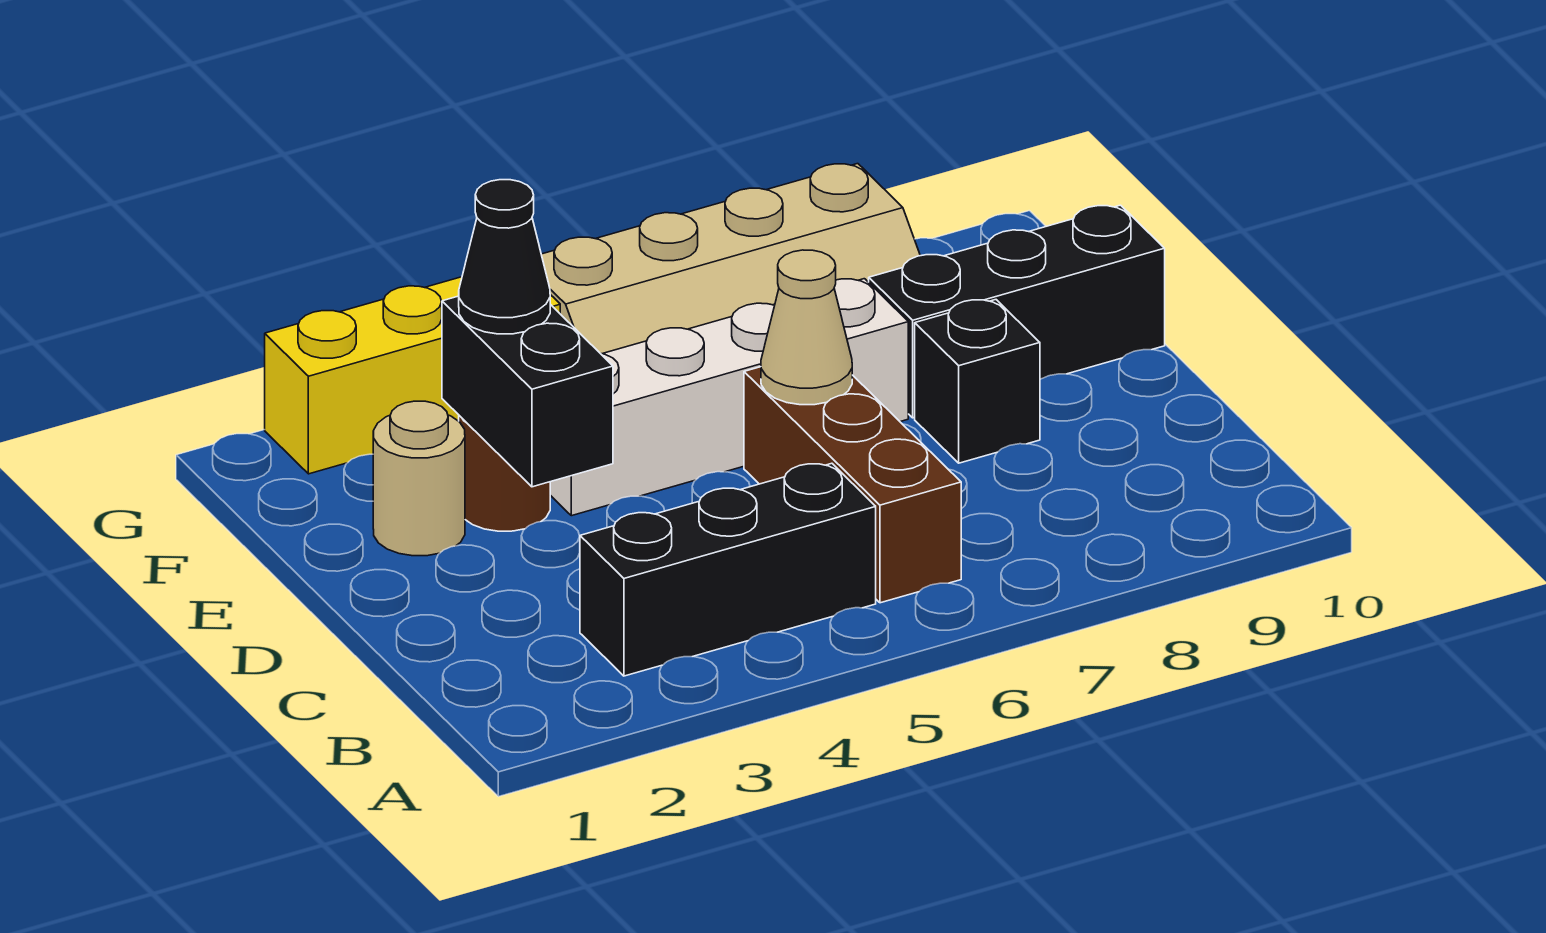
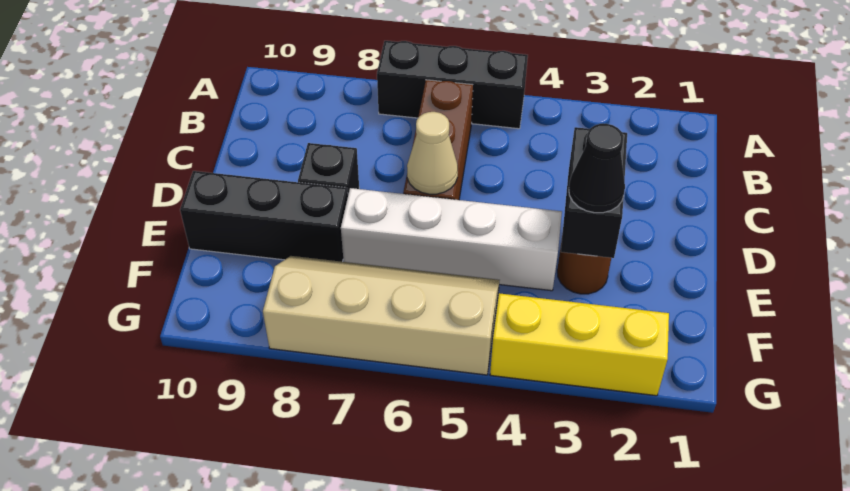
black 1x3 brick [580,463,876,676] -> black 1x3 brick moved to [377,41,528,129]
tan 1x1 round brick [373,401,465,556] -> none

